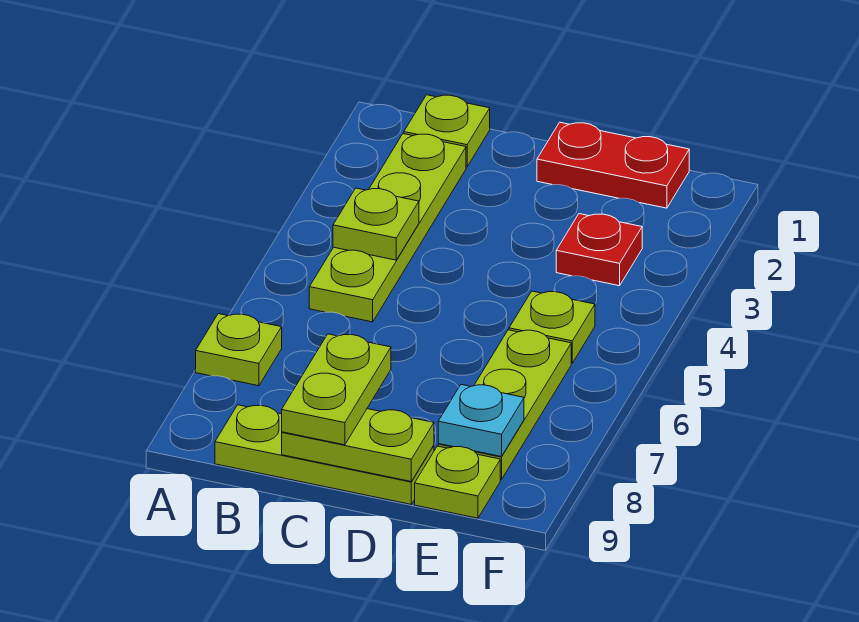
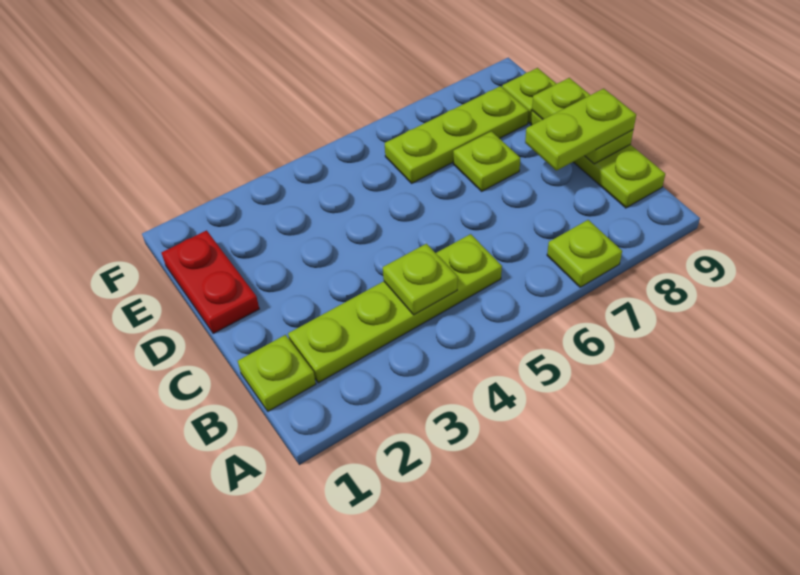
red 1x1 plate [556,214,642,286] -> none
lime 1x1 plate [509,291,595,363] -> lime 1x1 plate moved to [453,131,520,191]
cyan 1x1 plate [438,385,524,457] -> none

